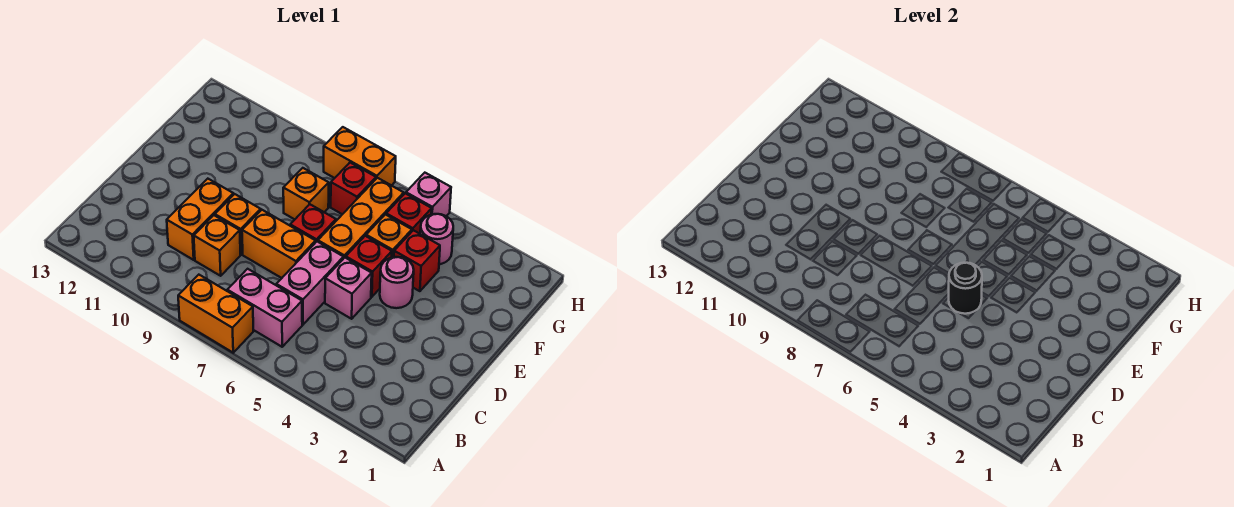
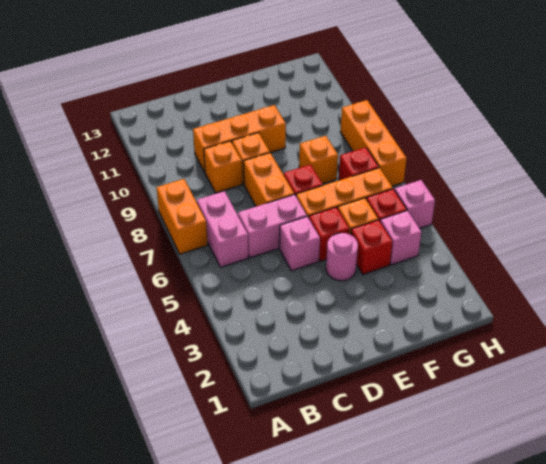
orange 1x2 brick [167,179,233,260] -> orange 1x3 brick [193,105,286,172]
black 1x1 round brick [949,263,982,314] -> none
pink 1x1 round brick [420,214,453,264] -> pink 1x1 brick [380,211,421,265]
orange 1x2 brick [324,127,396,186] -> orange 1x3 brick [340,100,407,186]

